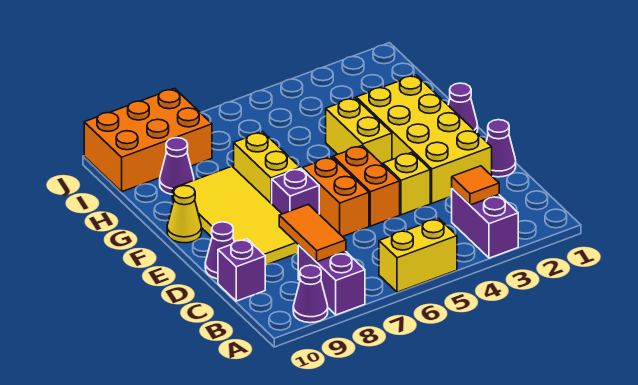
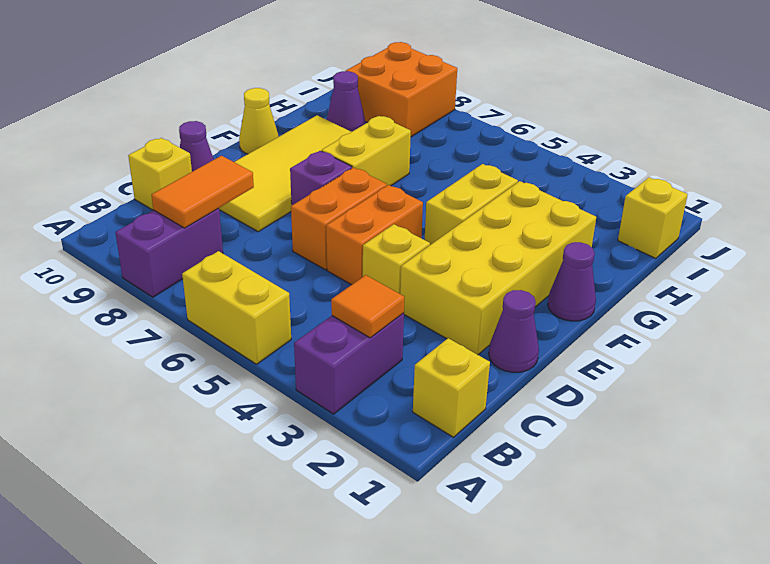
purple 1x1 cone [293,265,328,323] -> none
none -> yellow 1x1 brick [413,338,490,437]
purple 1x1 brick [218,239,265,301] -> yellow 1x1 brick [128,138,192,210]
none -> yellow 1x1 brick [618,177,688,258]
orange 2x3 brick [84,88,212,192] -> orange 2x2 brick [346,42,457,137]

